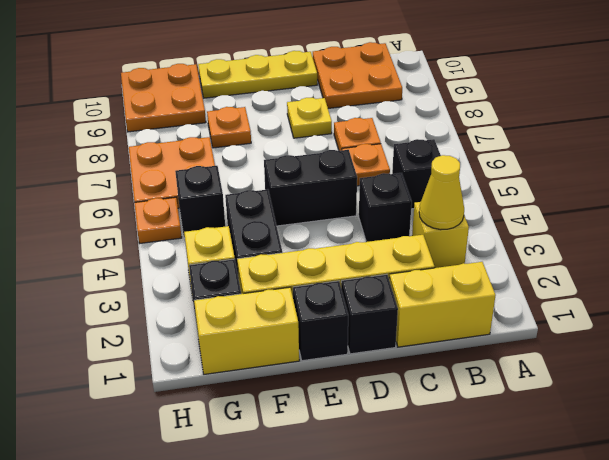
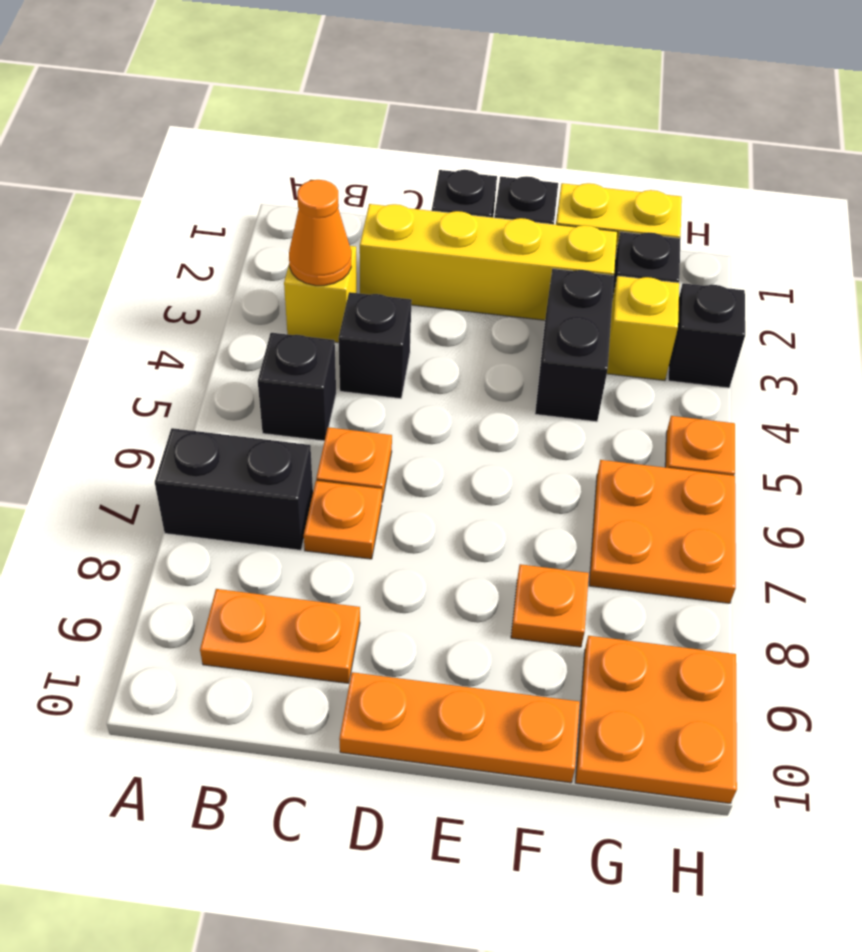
yellow 1x2 brick [389,262,496,347] -> none
yellow 1x1 cone [419,155,464,230] -> orange 1x1 cone [289,180,351,286]
orange 2x2 plate [313,42,402,108] -> orange 1x2 plate [200,589,360,683]
black 1x2 brick [264,150,357,226] -> black 1x2 brick moved to [155,428,313,550]
yellow 1x1 plate [287,98,332,138] -> none
yellow 1x3 plate [198,51,317,98] -> orange 1x3 plate [339,672,580,783]
black 1x1 brick [175,166,225,238] -> black 1x1 brick moved to [668,283,745,388]

